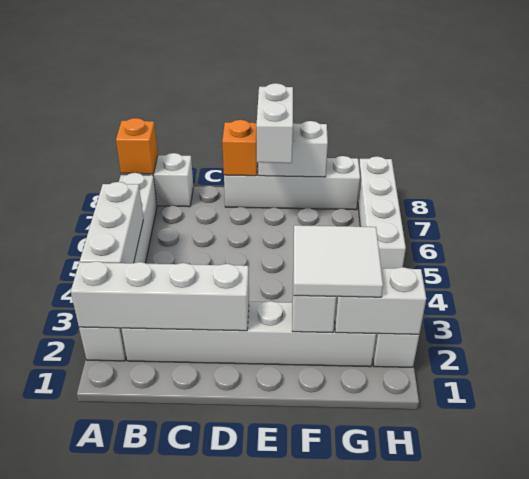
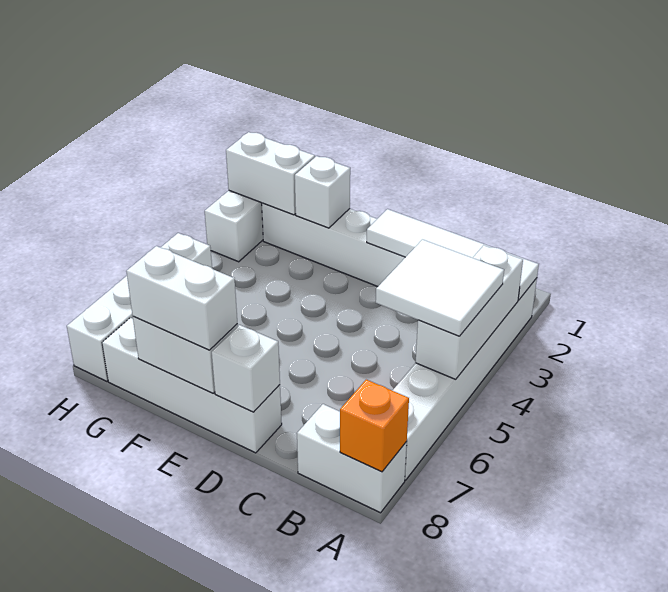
white 1x4 brick [71,261,249,331] -> white 1x4 tile [367,209,539,300]
orange 1x1 brick [222,120,257,176] -> white 1x1 brick [212,325,280,412]
white 1x2 brick [256,83,293,163] -> white 1x2 brick turned to [126,246,237,350]
white 2x2 tile [294,225,383,297] -> white 2x2 tile moved to [376,240,504,336]

